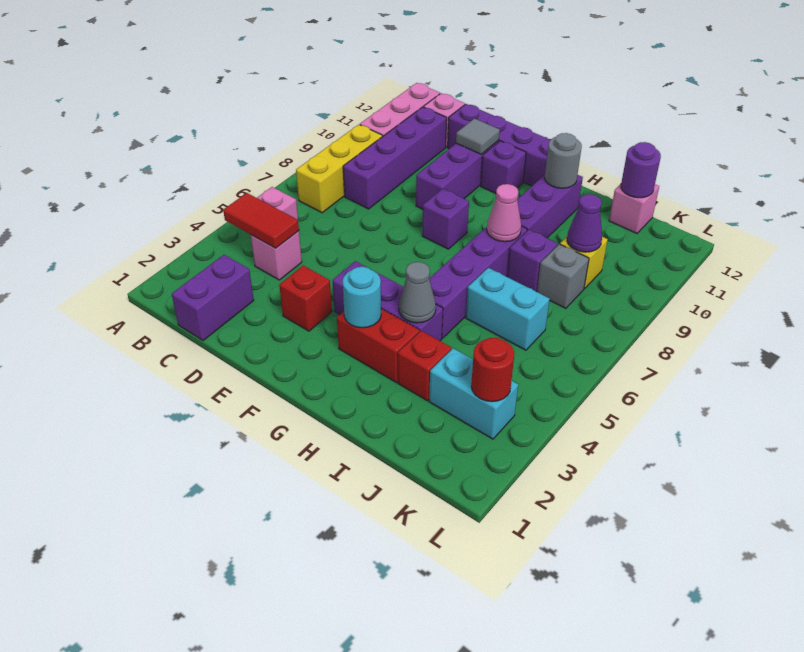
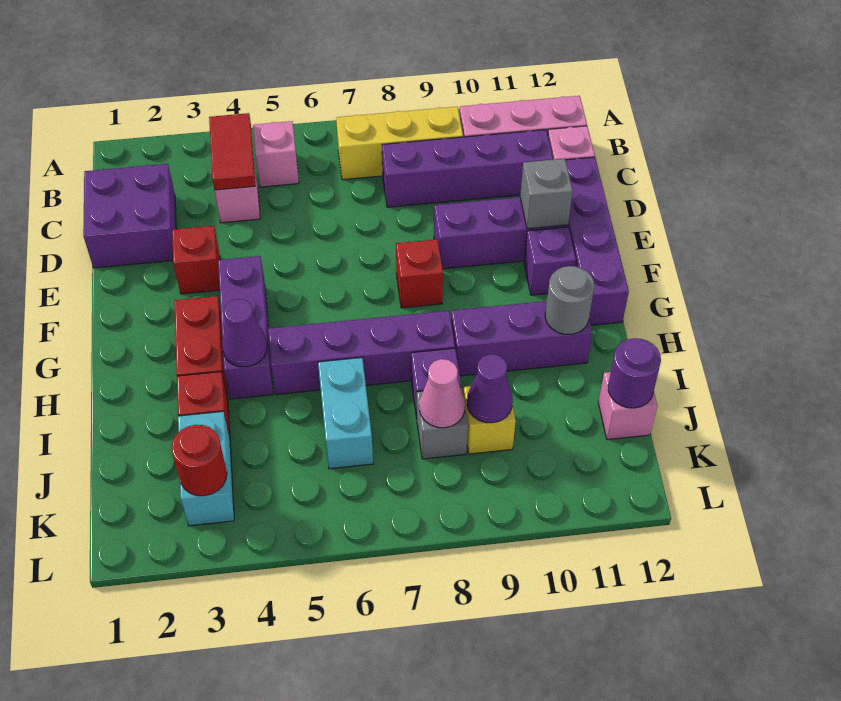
purple 1x2 brick [172,255,254,341] -> purple 2x2 brick [83,164,176,268]
grey 1x1 tile [456,119,500,154] -> grey 1x1 brick [520,159,573,229]
purple 1x1 brick [422,189,469,249] -> red 1x1 brick [396,239,443,308]
cyan 1x1 round brick [343,267,381,328] -> none
grey 1x1 cone [399,262,436,323] -> purple 1x1 cone [222,299,267,367]
pink 1x1 cone [487,184,521,242] -> pink 1x1 cone moved to [419,359,465,428]

